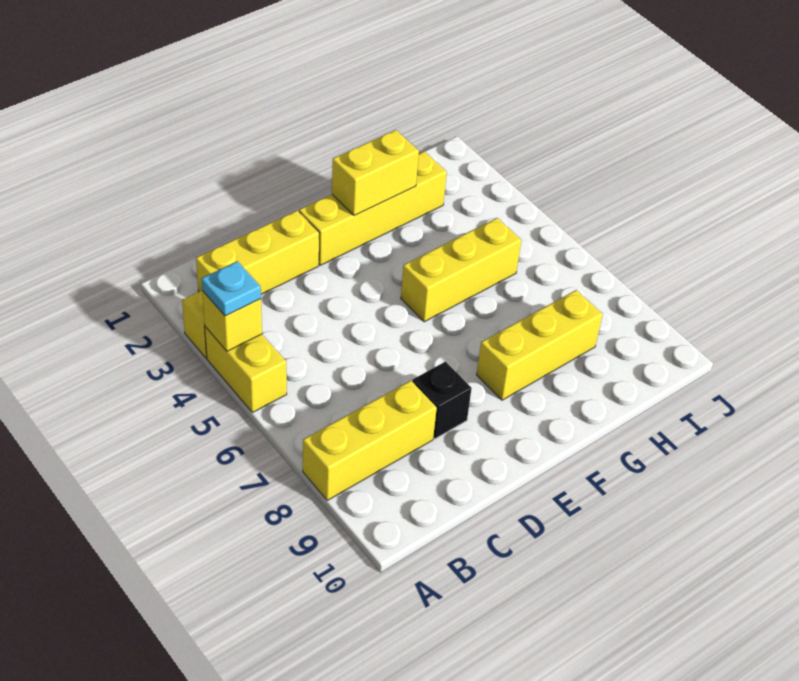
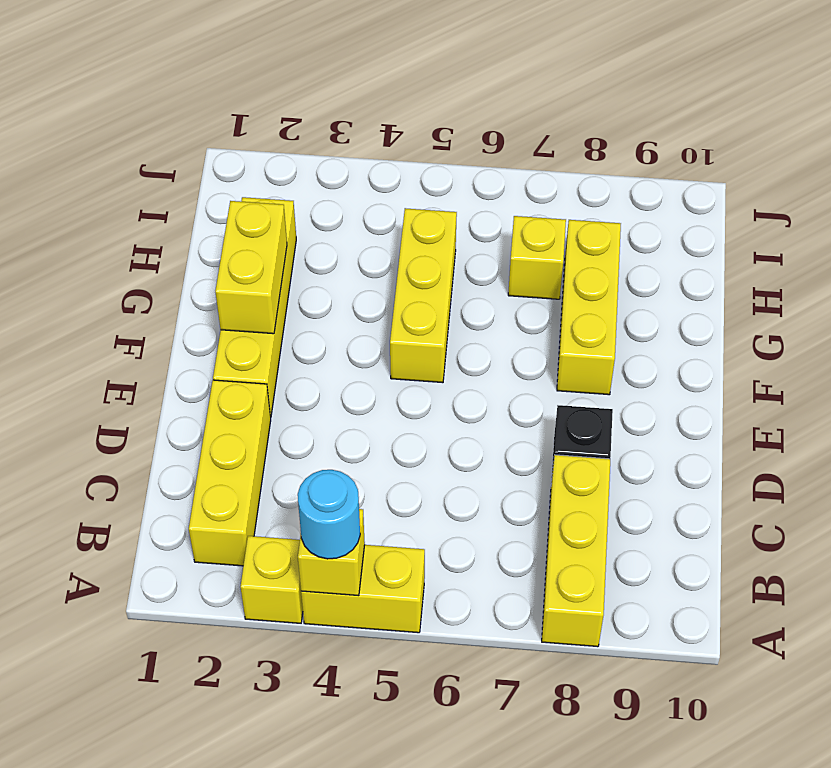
cyan 1x1 plate [201,261,261,316] -> cyan 1x1 round brick [298,470,360,559]
none -> yellow 1x1 brick [508,216,566,299]

